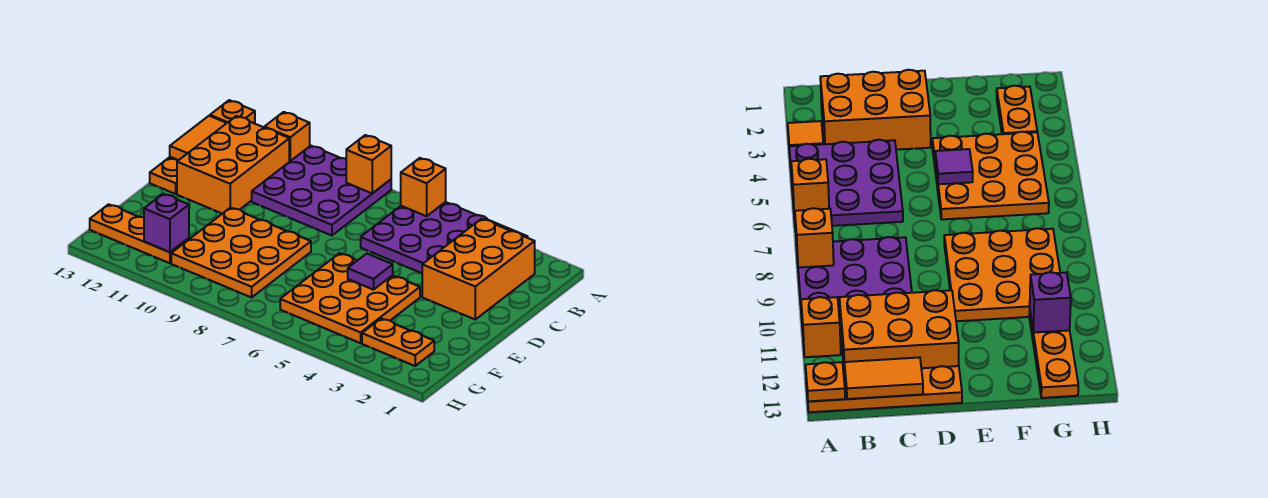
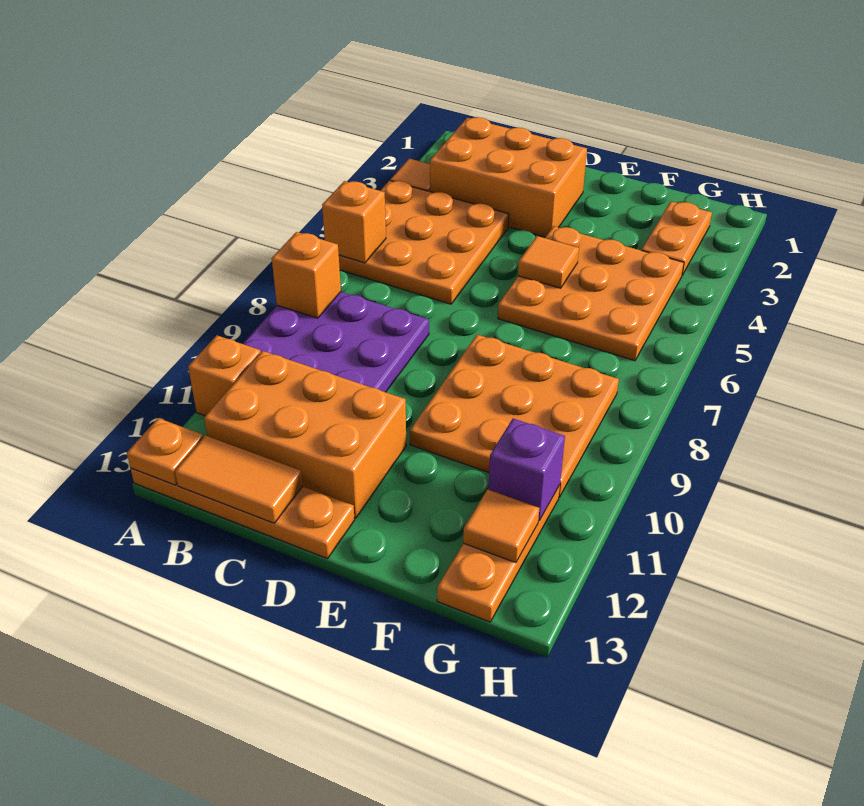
purple 3x3 plate [361,202,500,273] -> orange 3x3 plate [339,181,509,304]
purple 1x1 tile [348,254,393,290] -> orange 1x1 tile [518,236,579,288]
none -> orange 1x1 tile [463,490,539,563]

